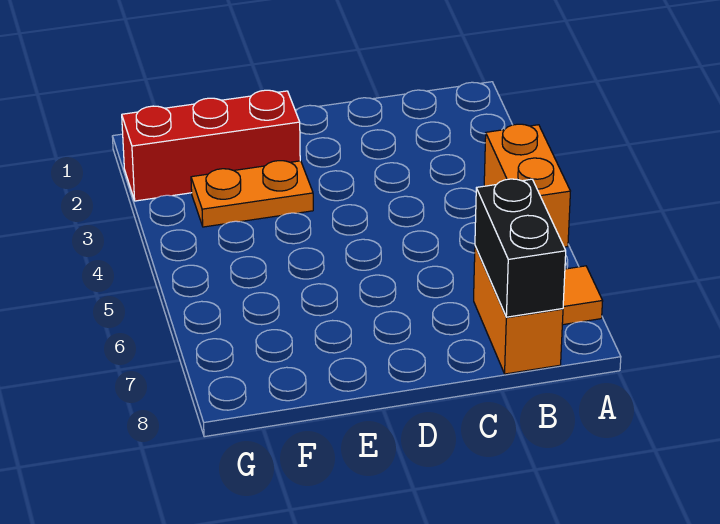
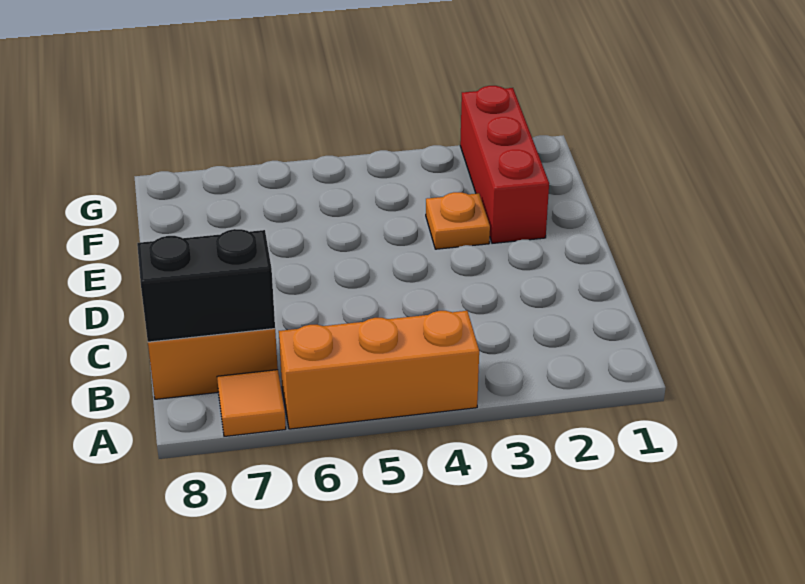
orange 1x2 brick [484,124,570,247] -> orange 1x3 brick [279,311,479,429]
orange 1x2 plate [191,161,313,227] -> orange 1x1 plate [426,192,490,249]

